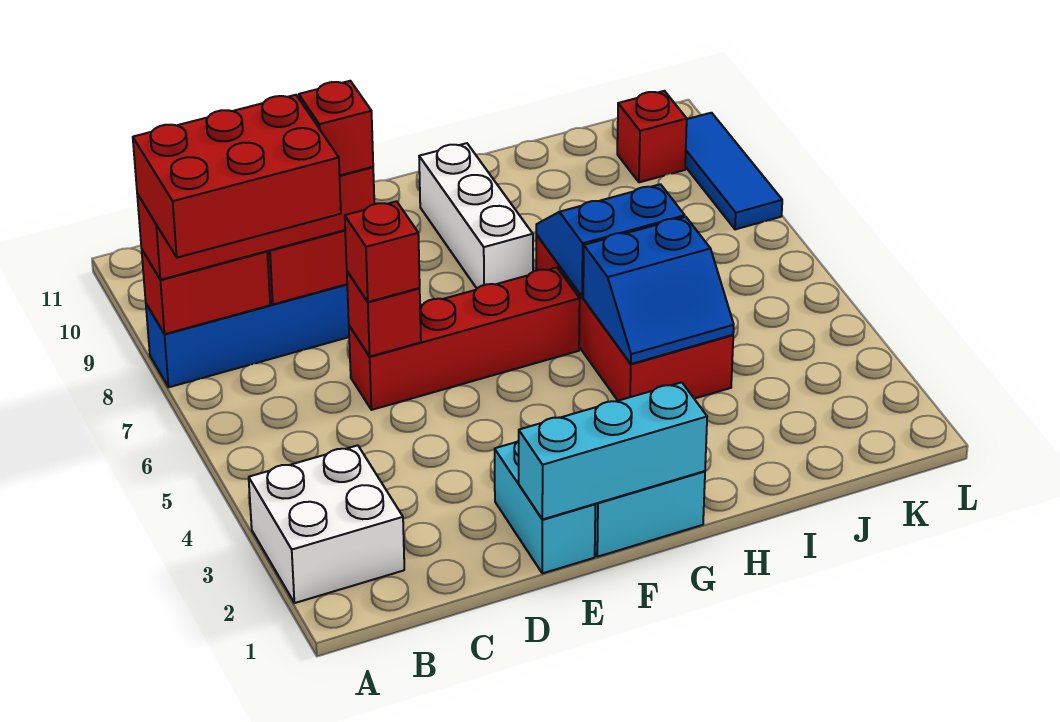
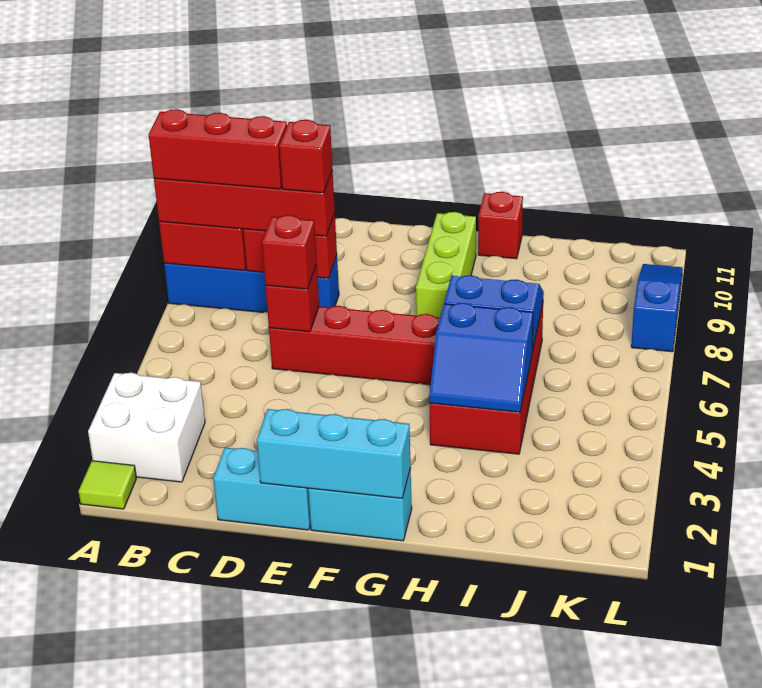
none -> lime 1x1 tile [79,461,136,509]
red 2x3 brick [133,95,341,258] -> red 1x3 brick [149,109,287,189]
cyan 1x2 brick [495,441,595,573] -> cyan 1x2 brick turned to [213,448,311,530]
white 1x3 brick [419,143,533,288] -> lime 1x3 brick [416,212,476,318]
red 1x1 brick [617,91,687,182] -> red 1x1 brick moved to [478,192,523,259]
blue 1x3 tile [685,113,782,229] -> blue 1x3 slope [631,264,683,352]

